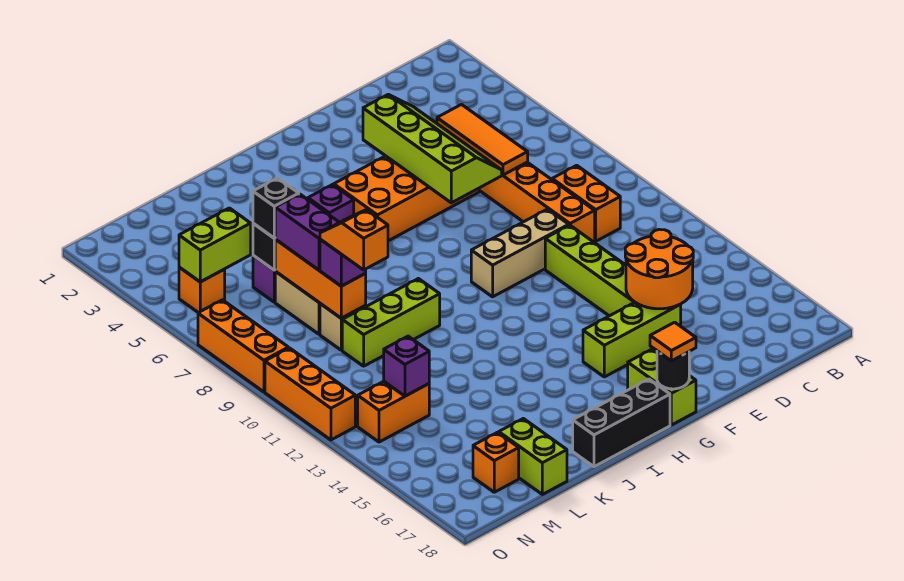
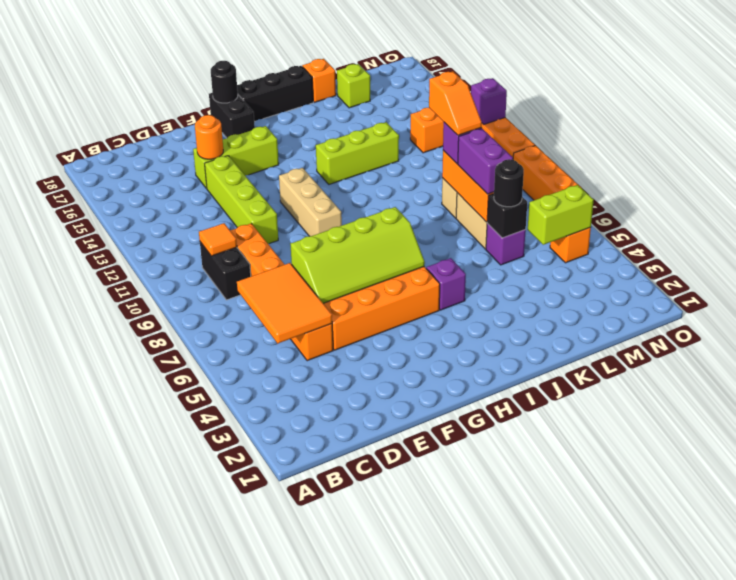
orange 1x2 brick [552,165,620,241] -> black 1x2 brick [200,242,251,300]
orange 1x3 tile [437,105,528,175] -> orange 2x3 tile [237,263,332,344]
orange 2x2 round brick [625,229,693,309] -> orange 1x1 round brick [195,115,223,159]
lime 2x4 slope [363,95,502,203] -> lime 2x4 slope turned to [290,207,425,303]
tan 1x3 brick [471,209,569,297] -> tan 1x3 brick turned to [279,168,342,236]
lime 1x2 brick [628,349,696,425] -> black 1x2 brick [209,93,255,138]
orange 1x1 tile [650,322,696,361] -> orange 1x1 tile moved to [199,223,237,256]
lime 1x3 brick [342,279,440,366] -> lime 1x3 brick moved to [316,122,399,184]
black 1x1 brick [253,178,299,238] -> black 1x1 round brick [494,159,524,207]
lime 1x2 brick [499,419,567,494] -> lime 1x1 brick [337,64,370,108]
purple 1x1 brick [384,336,429,396] -> purple 1x1 brick moved to [471,78,507,124]
orange 1x1 brick [473,432,519,492] -> orange 1x1 brick moved to [302,59,336,102]

